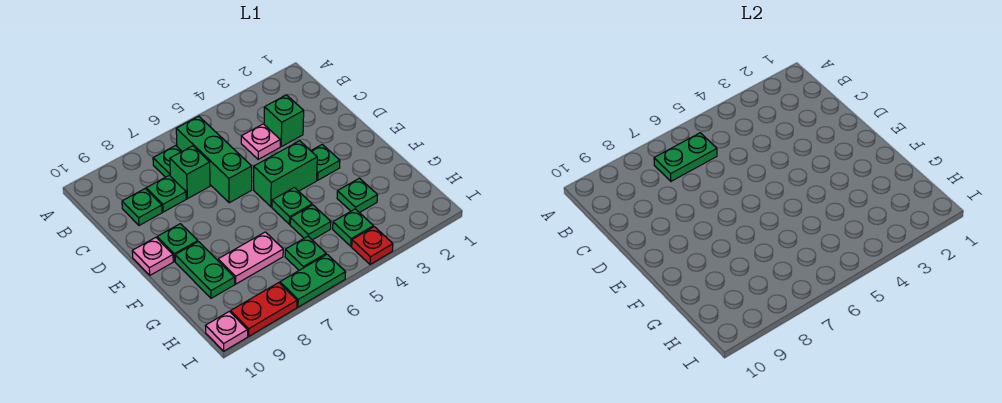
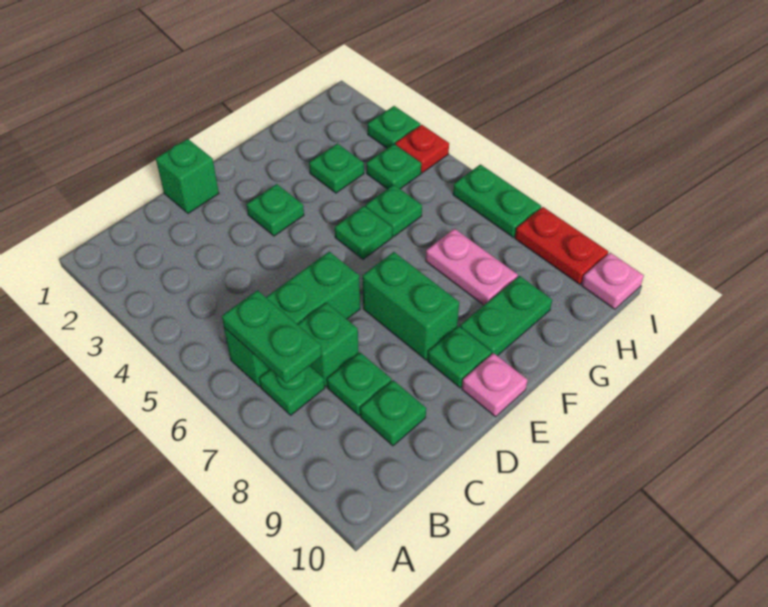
green 1x1 brick [264,95,304,147] -> green 1x1 brick moved to [156,139,219,213]
pink 1x1 plate [241,124,280,159] -> none
green 1x2 brick [254,141,317,207] -> green 1x2 brick moved to [362,252,459,360]
green 1x1 plate [285,236,326,270] -> green 1x1 plate moved to [368,106,421,148]

